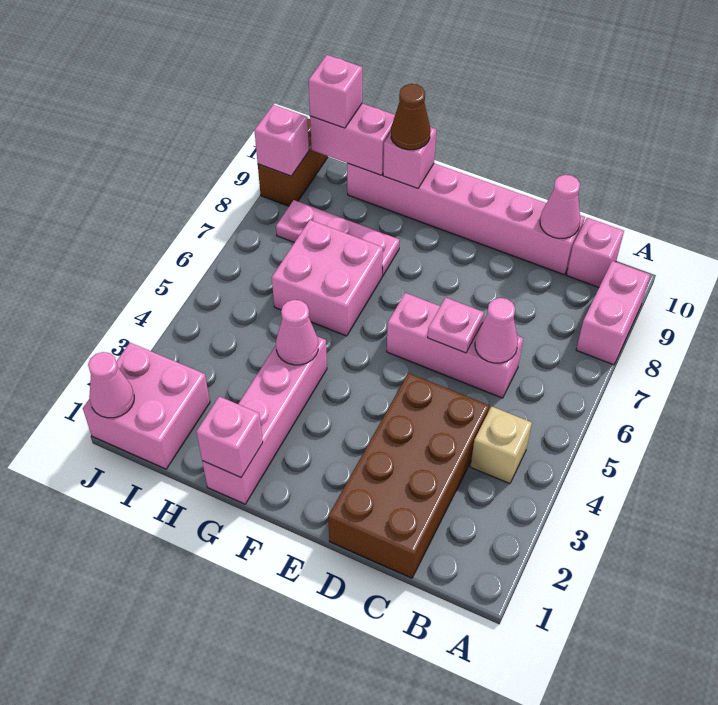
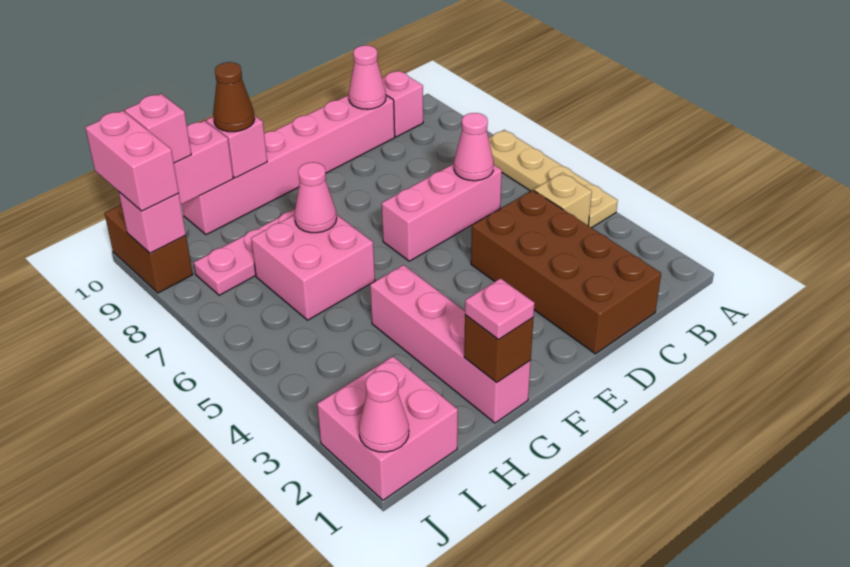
none -> tan 1x4 plate [489,130,618,228]
pink 1x2 brick [576,261,650,365] -> pink 1x2 brick moved to [85,111,179,211]
pink 1x1 plate [428,298,484,353] -> pink 1x1 plate moved to [465,278,534,339]
pink 1x1 brick [196,396,263,477] -> brown 1x1 brick [464,315,533,383]
pink 1x1 cone [276,300,318,365] -> pink 1x1 cone moved to [294,162,337,233]

